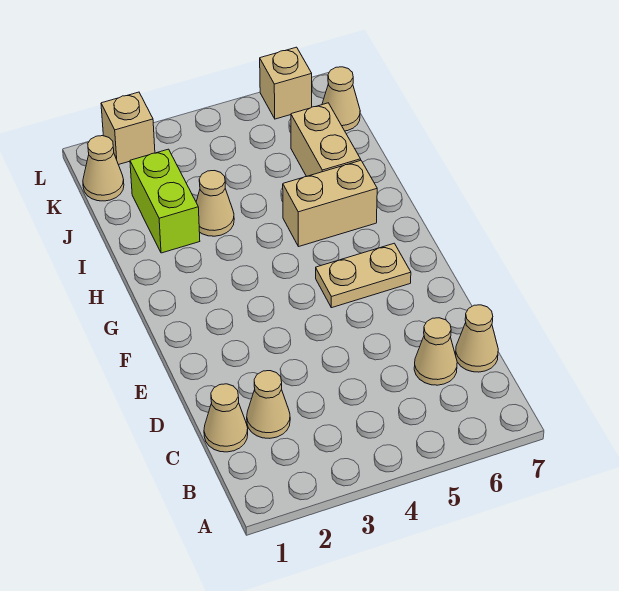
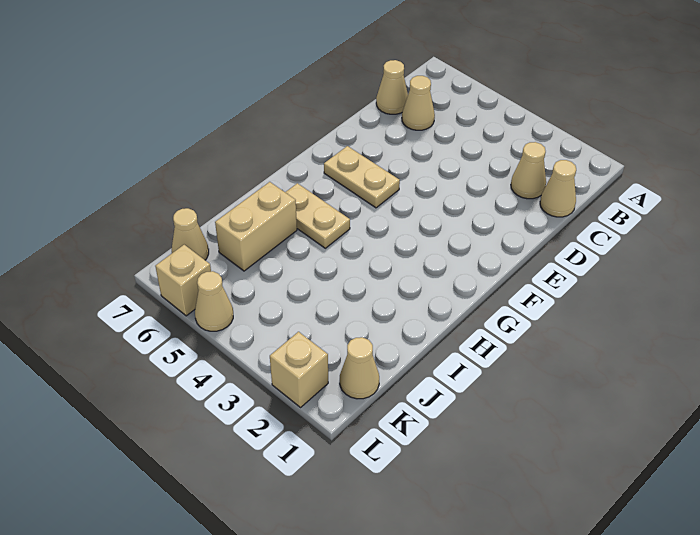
tan 1x2 brick [283,160,377,247] -> tan 1x2 plate [285,183,350,248]
lime 1x2 brick [130,149,200,253] -> none
tan 1x1 cone [196,171,234,236] -> tan 1x1 cone moved to [195,271,233,331]

